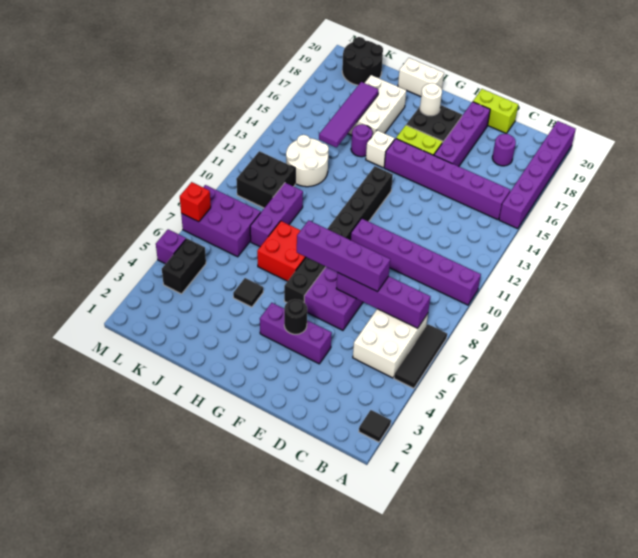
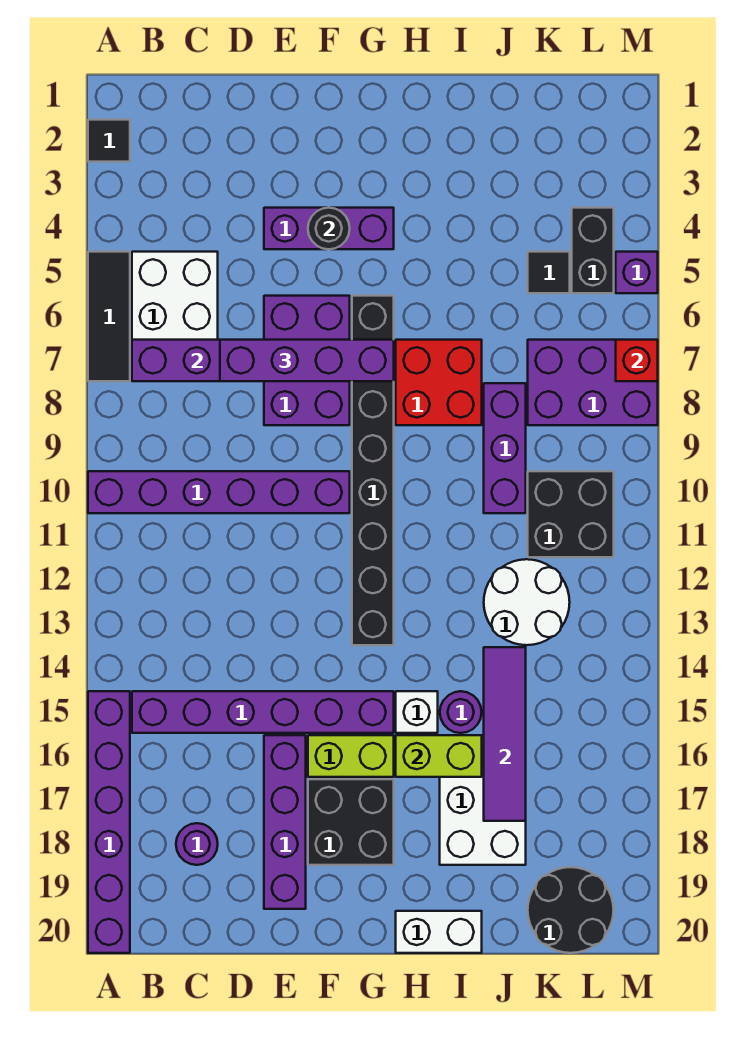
lime 1x2 brick [473,89,518,134] -> lime 1x2 brick moved to [396,735,482,777]
white 1x1 round brick [420,83,442,116] -> none
black 1x1 tile [233,278,263,307] -> black 1x1 tile moved to [528,252,570,293]

